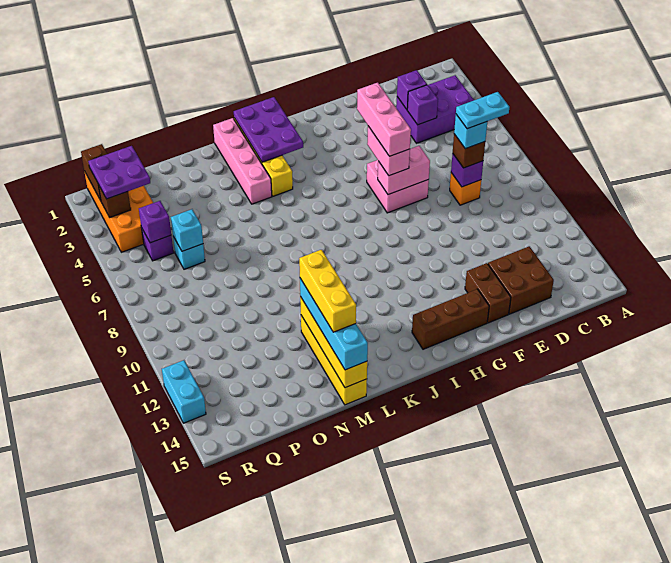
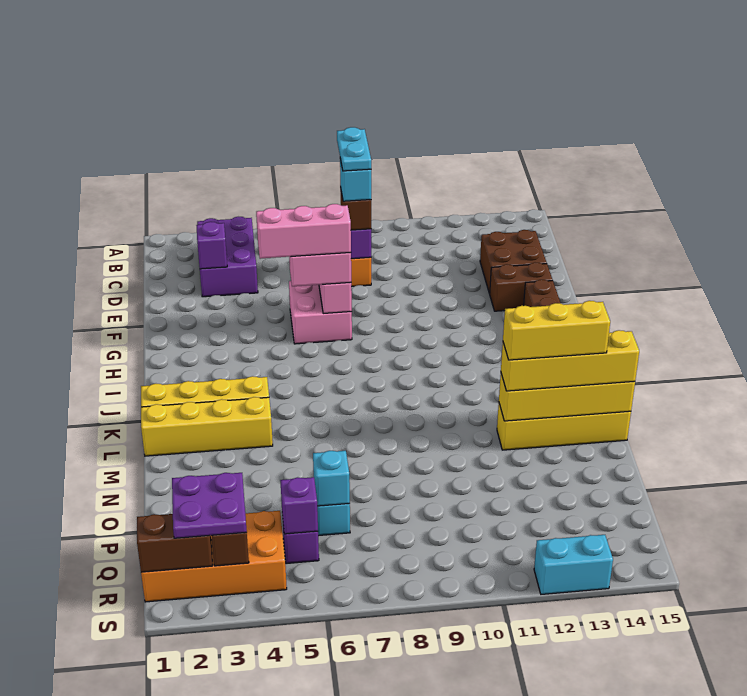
purple 1x1 brick [407,85,438,125] -> none
purple 2x3 plate [234,97,303,162] -> none
pink 1x4 brick [213,118,272,204] -> yellow 1x4 brick [141,397,273,456]
cyan 1x4 brick [300,278,368,370] -> yellow 1x4 brick [501,330,639,391]

